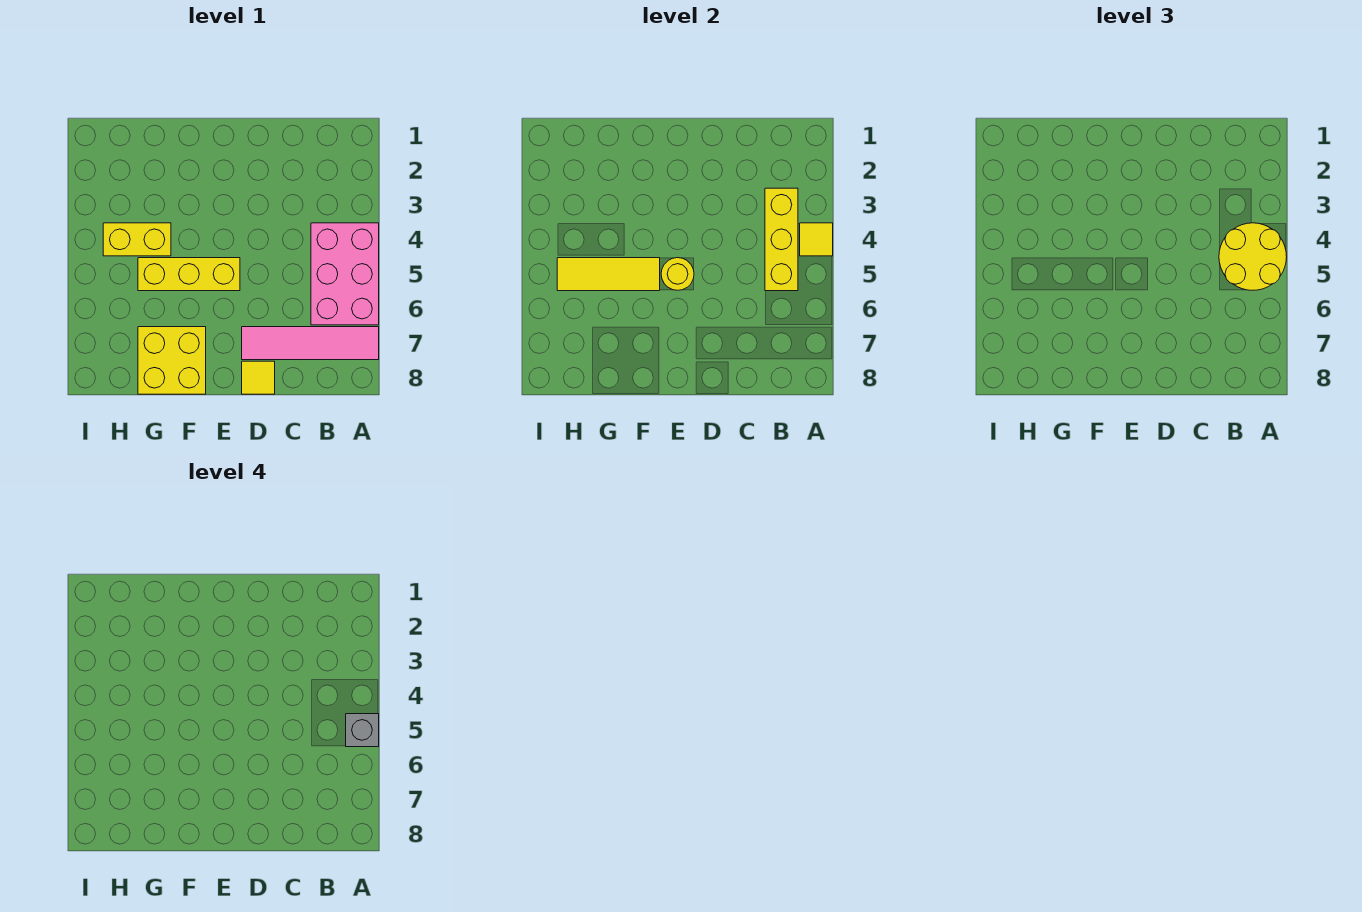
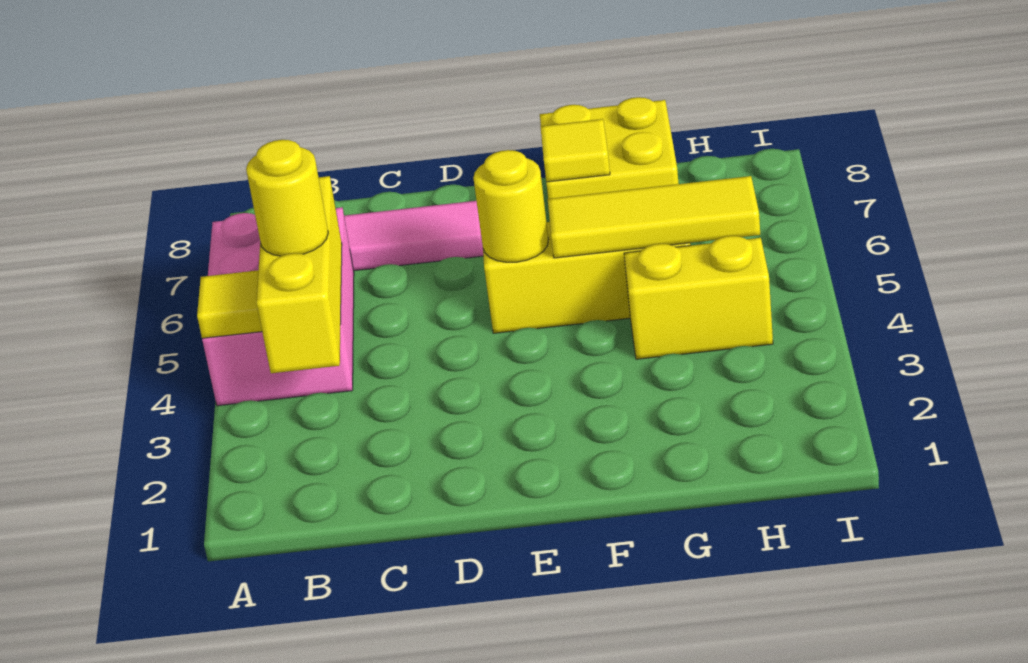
yellow 2x2 round brick [1219,223,1287,290] -> yellow 1x1 round brick [246,140,328,256]
grey 1x1 brick [346,714,379,747] -> none
yellow 1x1 tile [242,361,275,394] -> yellow 1x1 tile moved to [540,119,610,182]

